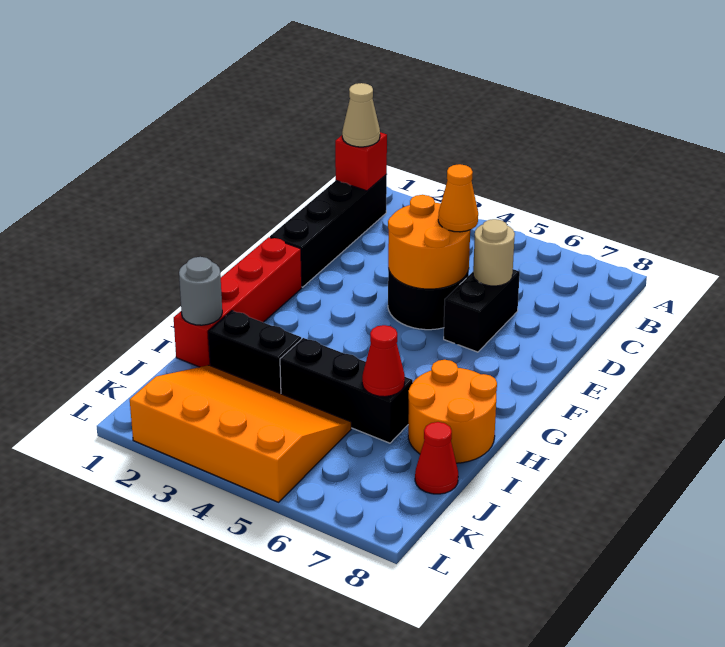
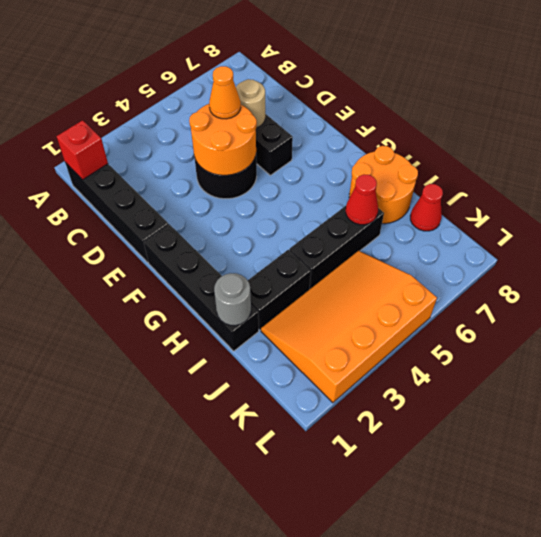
tan 1x1 cone [342,83,380,147] -> none
red 1x4 brick [174,237,302,367] -> black 1x4 brick [144,224,259,351]

